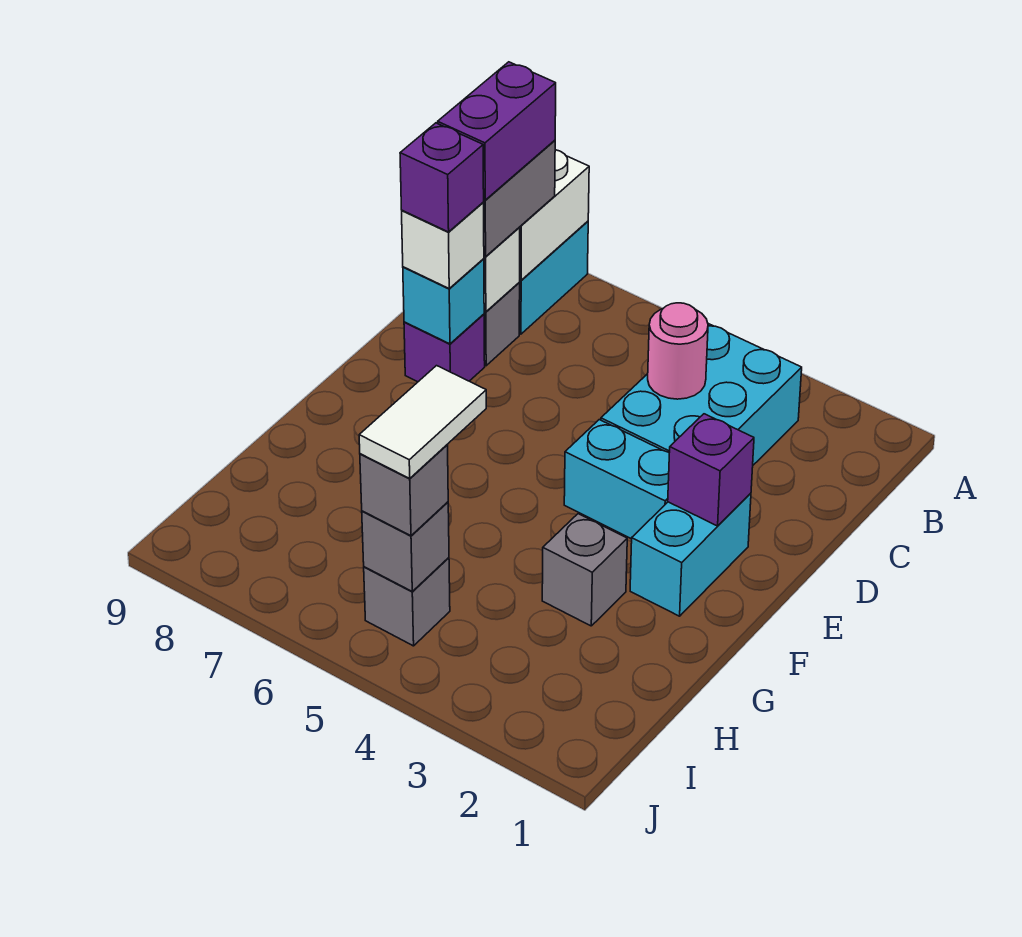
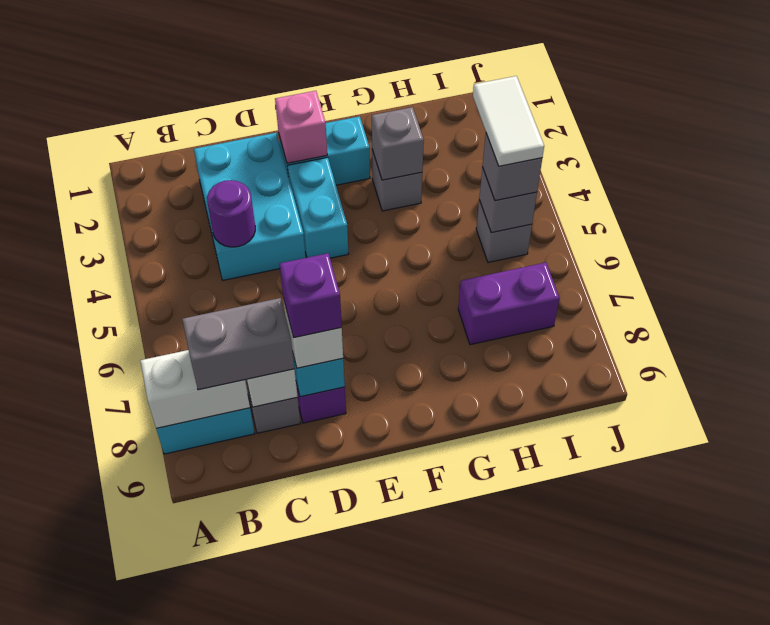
cyan 2x3 brick [601,324,802,465] -> cyan 2x3 brick turned to [194,133,306,280]
purple 1x2 brick [438,62,556,200] -> purple 1x2 brick moved to [458,263,560,345]
pink 1x1 round brick [648,303,708,399] -> purple 1x1 round brick [207,180,255,247]
purple 1x1 brick [668,414,754,526] -> pink 1x1 brick [275,91,327,163]
none -> grey 1x1 brick [372,107,424,180]
white 1x2 tile [359,366,486,478] -> white 1x2 tile turned to [473,76,544,166]

